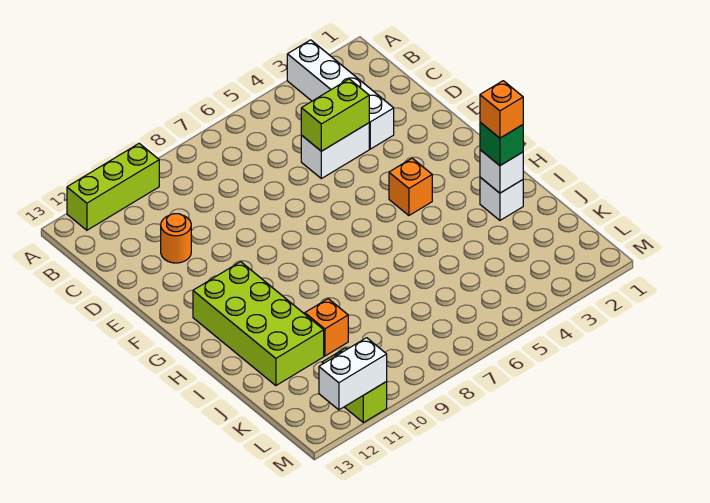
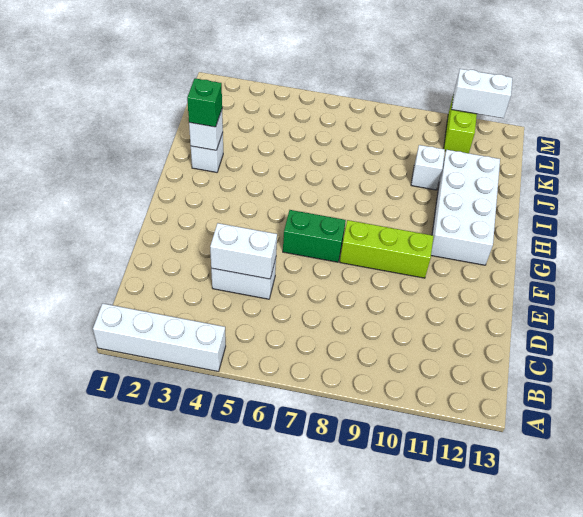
white 1x4 brick [287,40,394,149] -> white 1x4 brick turned to [93,303,226,372]
lime 1x3 brick [67,143,159,230] -> lime 1x3 brick moved to [340,220,434,278]
lime 1x2 brick [301,79,369,151] -> white 1x2 brick [210,223,277,279]
orange 1x1 round brick [161,214,191,263] -> none
none -> green 1x2 brick [283,210,346,262]
orange 1x1 brick [389,158,432,215] -> none
lime 2x4 brick [193,262,324,386] -> white 2x4 brick [431,150,500,265]
orange 1x1 brick [480,81,523,138] -> none
orange 1x1 brick [305,299,348,356] -> white 1x1 brick [411,145,445,190]

